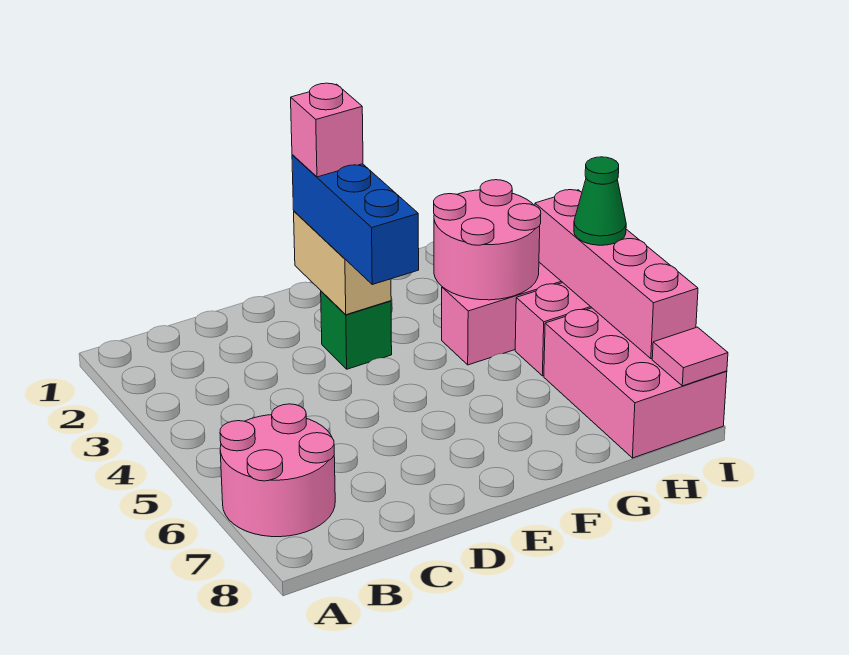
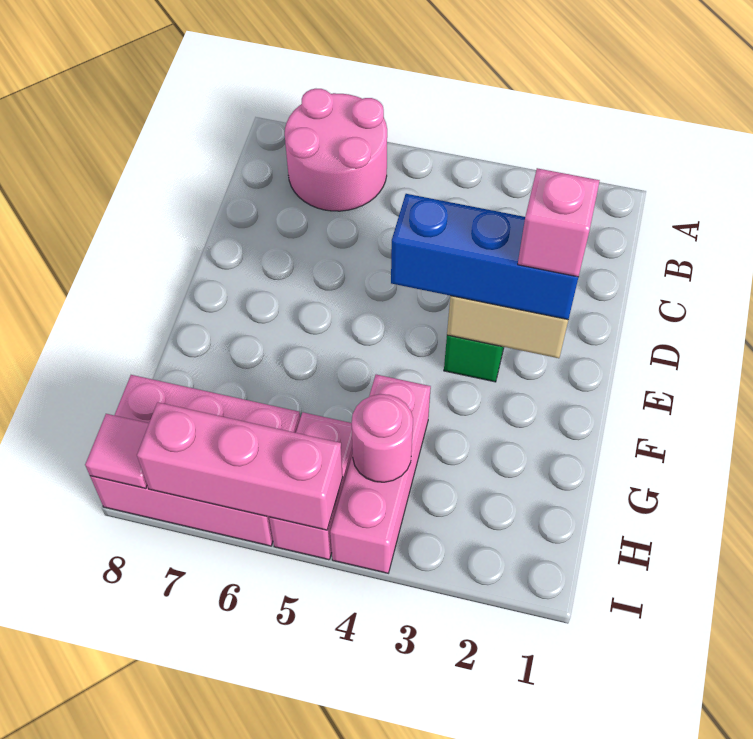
pink 2x2 round brick [434,180,541,300] -> pink 1x1 round brick [352,394,413,482]
pink 1x4 brick [535,190,698,359] -> pink 1x3 brick [137,402,343,530]
green 1x1 cone [574,157,626,245] -> none

